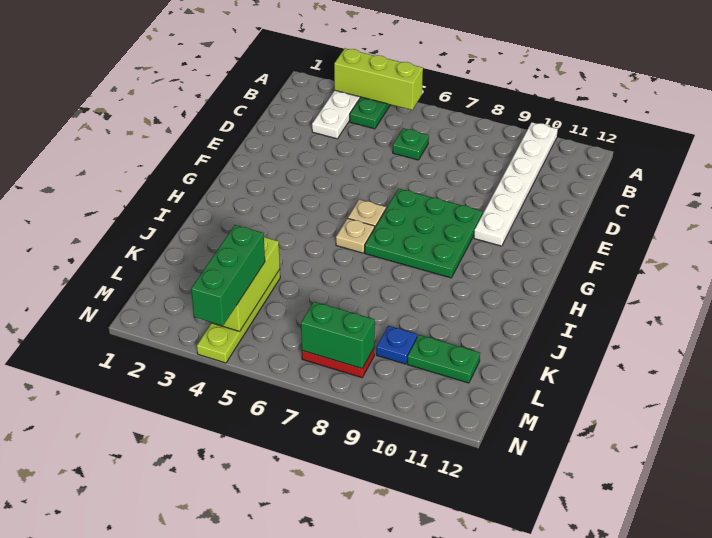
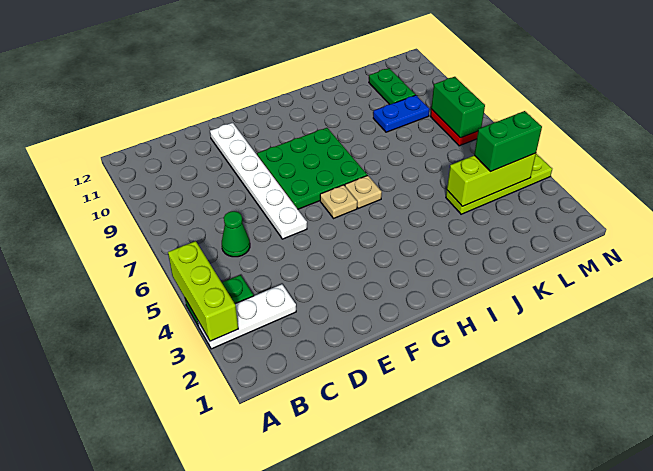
white 1x6 plate [474,122,558,246] -> white 1x6 plate turned to [210,123,307,239]
green 1x1 plate [393,128,429,160] -> green 1x1 cone [222,211,250,257]
green 1x3 brick [191,225,265,326] -> green 1x2 brick [474,111,542,171]
blue 1x1 plate [376,326,417,364] -> blue 1x2 plate [373,95,429,132]

